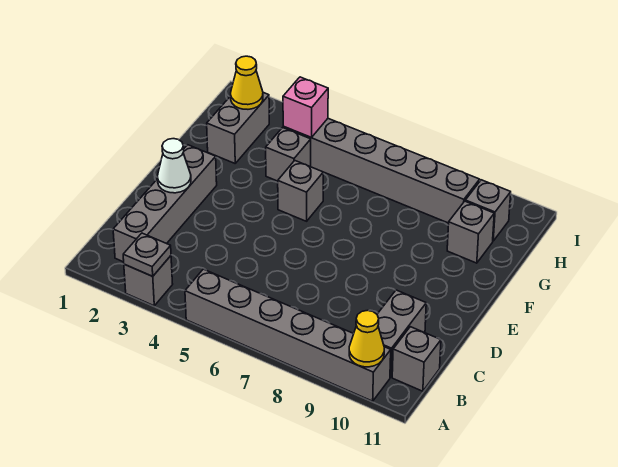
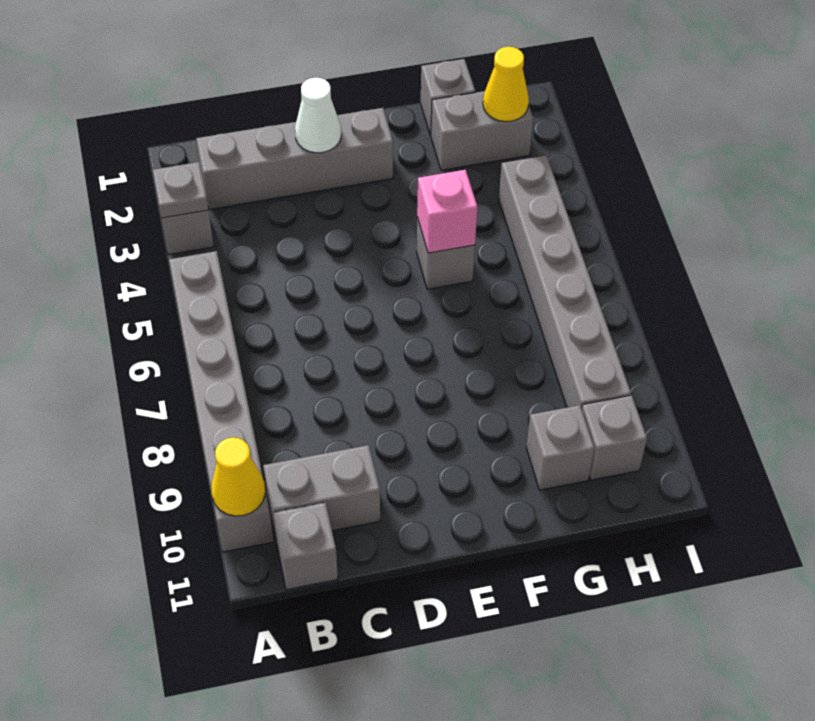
grey 1x1 brick [266,128,311,181] -> grey 1x1 brick moved to [421,59,475,135]
pink 1x1 brick [283,77,328,137] -> pink 1x1 brick moved to [417,170,478,253]

